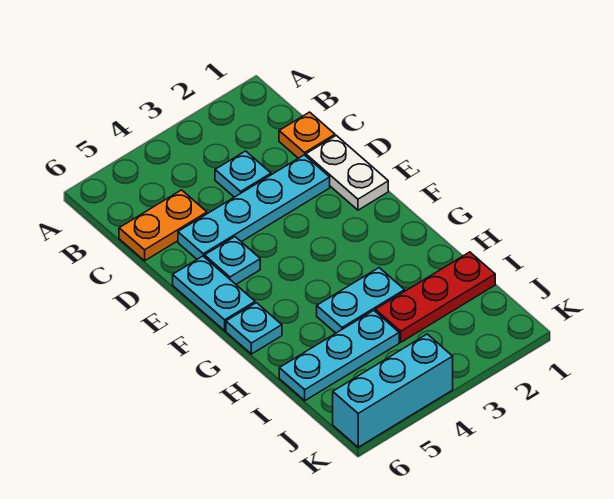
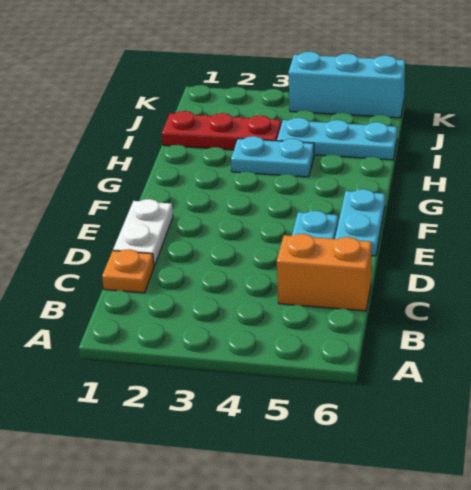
cyan 1x1 plate [215,151,271,197] -> none
orange 1x2 plate [119,190,207,261] -> orange 1x2 brick [277,234,372,311]
cyan 1x4 plate [178,155,330,259] -> none
cyan 1x1 plate [226,303,282,354] -> none

